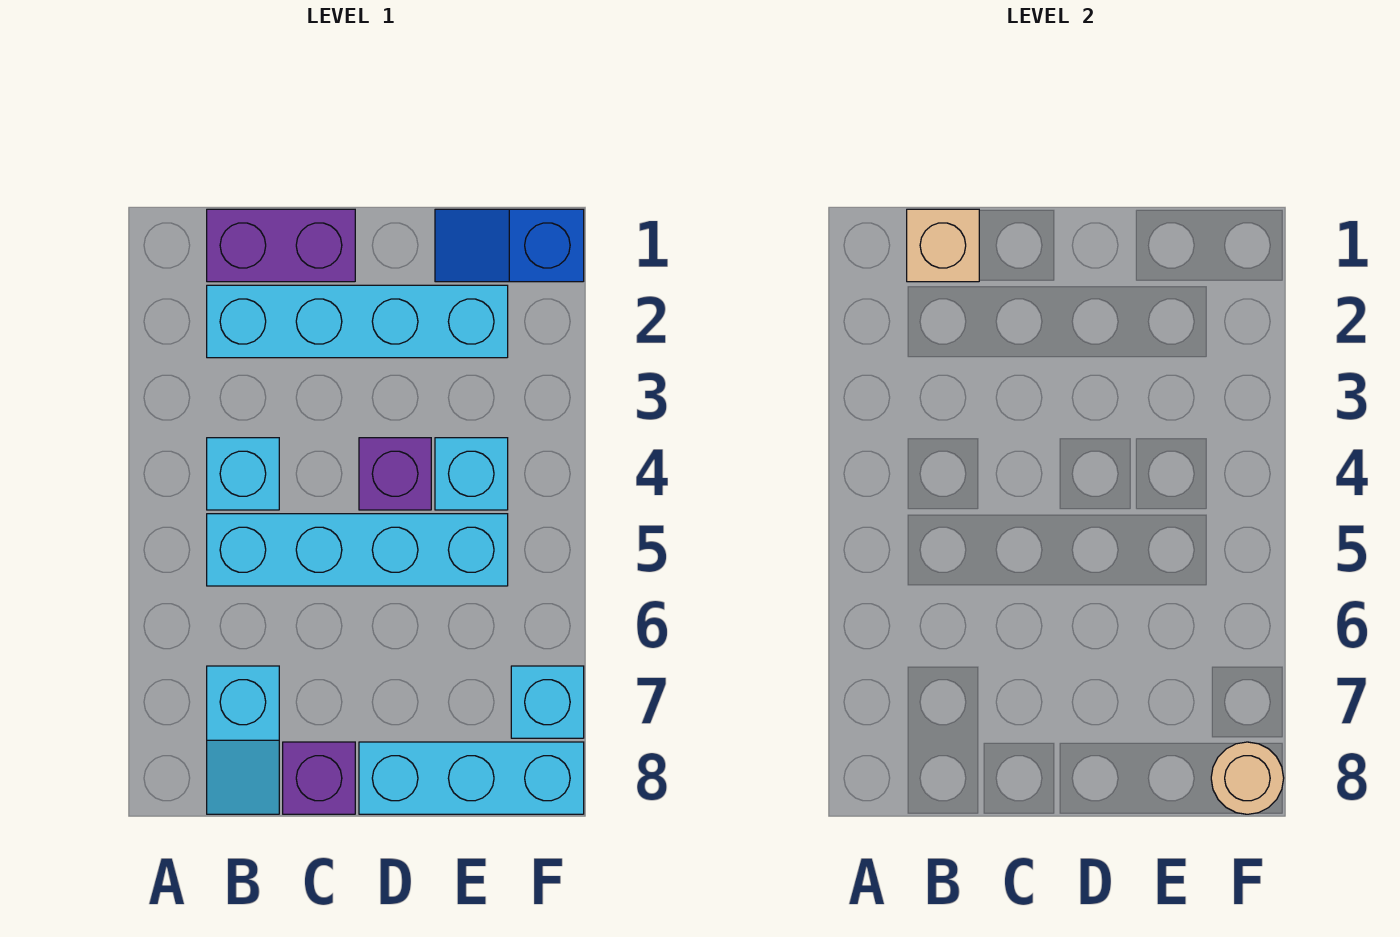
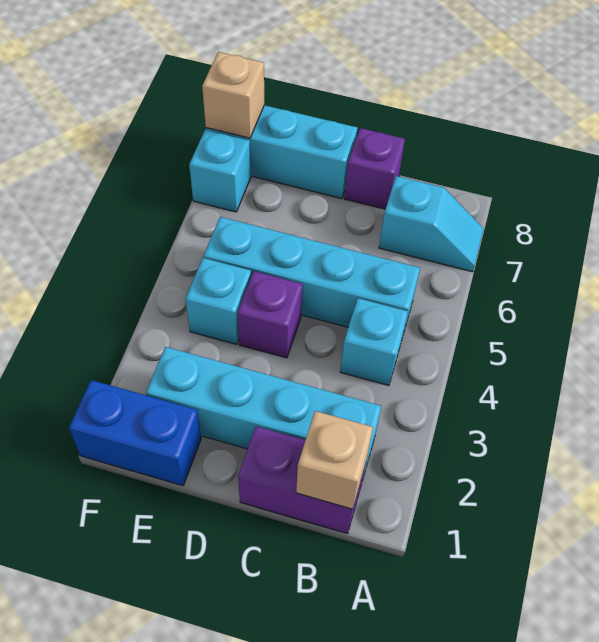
cyan 1x2 slope [207,666,279,814] -> cyan 1x2 slope turned to [379,176,484,272]
blue 1x2 slope [435,209,584,282] -> blue 1x2 brick [69,380,201,486]
tan 1x1 round brick [1211,742,1284,814] -> tan 1x1 brick [202,52,264,138]

